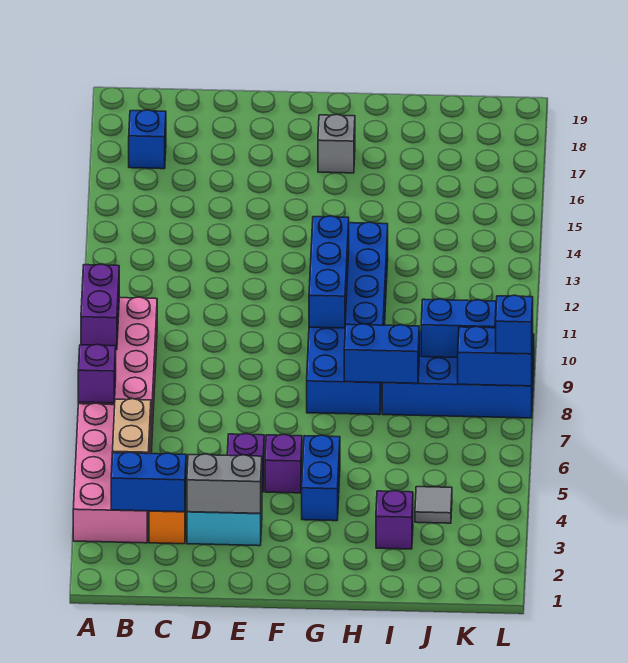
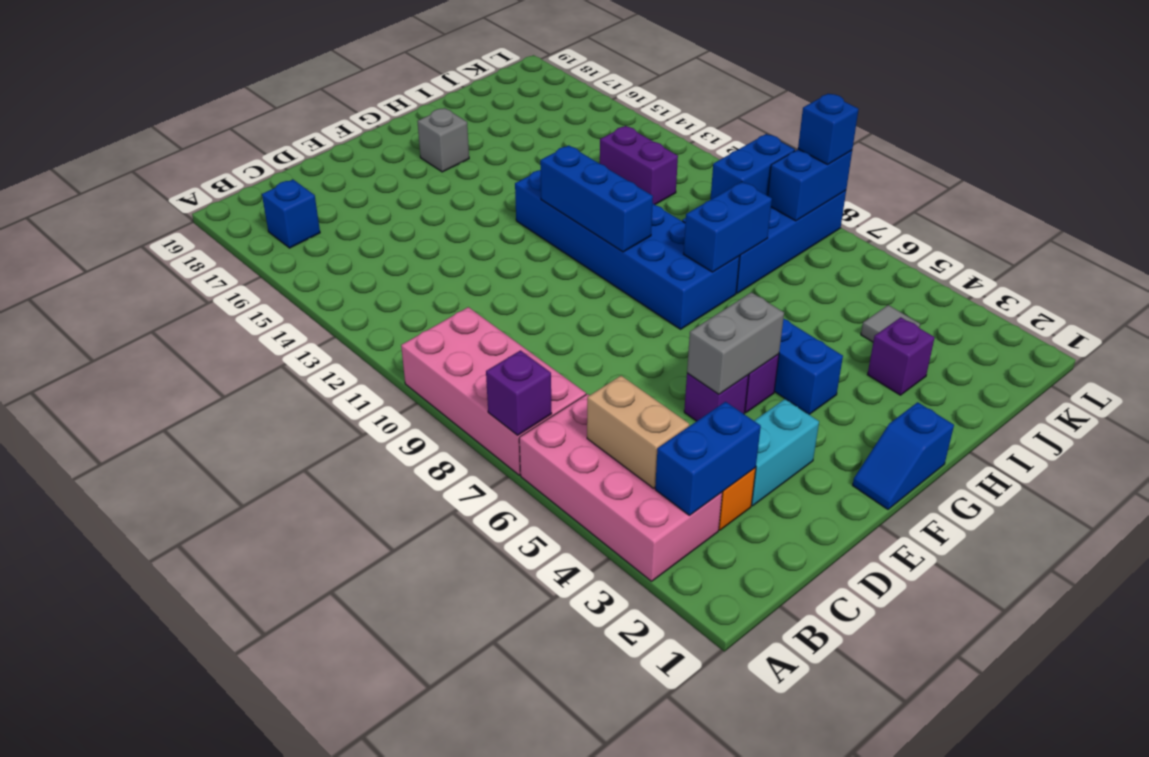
purple 1x2 brick [81,264,119,350] -> purple 1x2 brick moved to [600,126,678,204]
grey 1x2 brick [187,454,262,513] -> grey 1x2 brick moved to [687,292,784,394]
none -> blue 1x2 slope [853,402,954,509]

